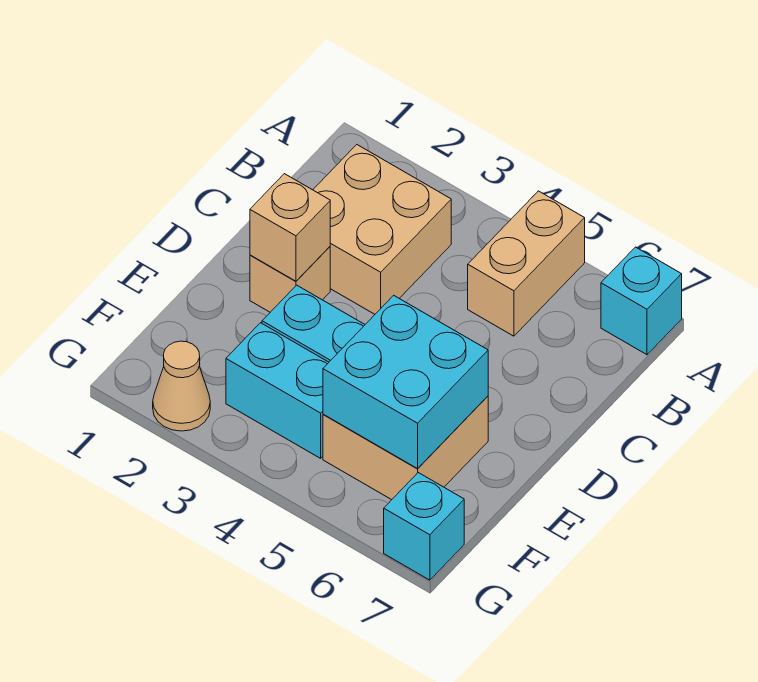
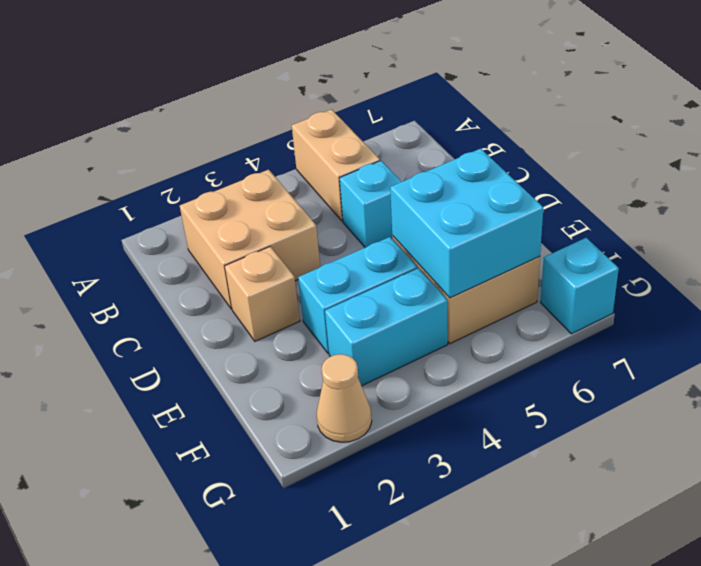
cyan 1x1 brick [601,247,682,355] -> cyan 1x1 brick moved to [340,161,401,247]
tan 1x1 brick [250,174,330,281] -> none

